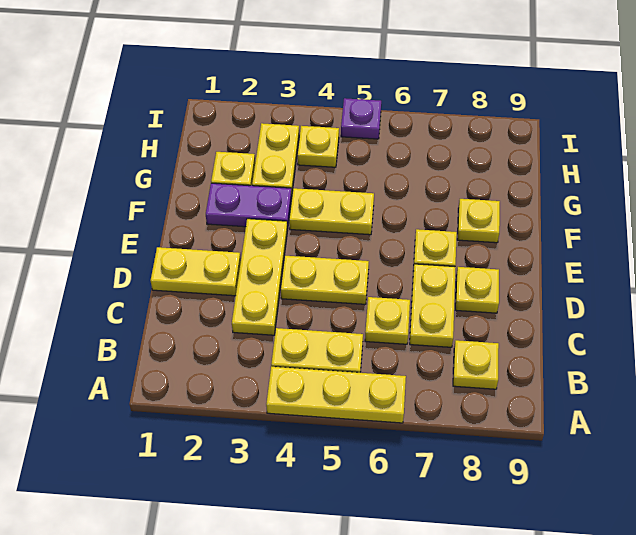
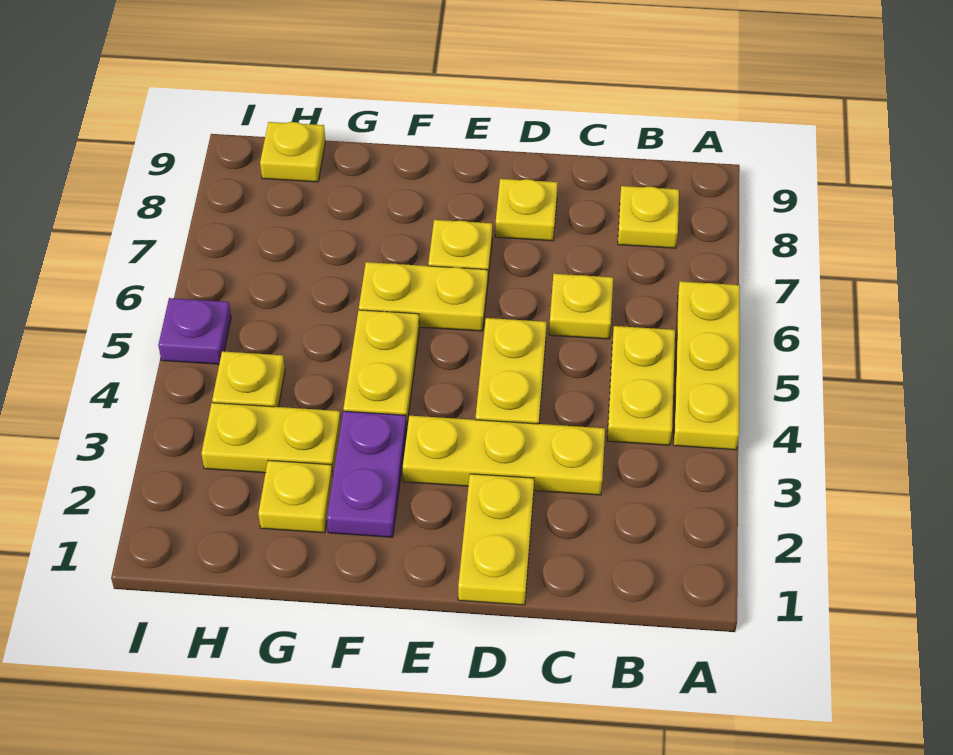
yellow 1x2 plate [410,264,456,347] -> yellow 1x2 plate moved to [359,262,488,331]
yellow 1x1 plate [457,199,500,243] -> yellow 1x1 plate moved to [260,122,325,182]

